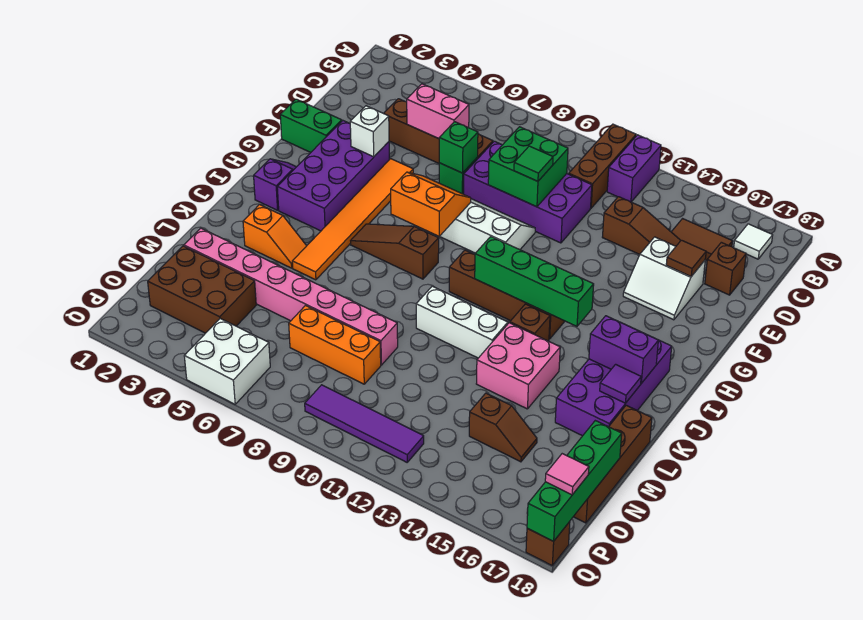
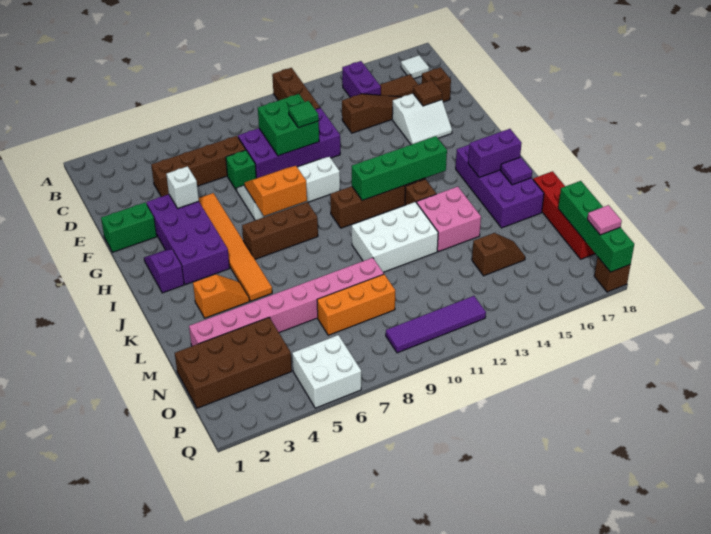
purple 1x2 brick [607,135,661,202] -> purple 1x2 brick moved to [342,61,381,97]
pink 1x2 brick [407,84,469,139] -> none
green 1x1 brick [439,122,478,173] -> none
brown 1x3 slope [351,224,439,279] -> brown 1x3 brick [242,202,318,259]
white 1x3 brick [416,286,508,358] -> white 2x3 brick [352,202,438,272]
brown 1x4 brick [573,405,652,523] -> red 1x4 brick [533,171,595,259]
brown 2x3 brick [148,246,256,333] -> brown 2x4 brick [175,318,292,408]

